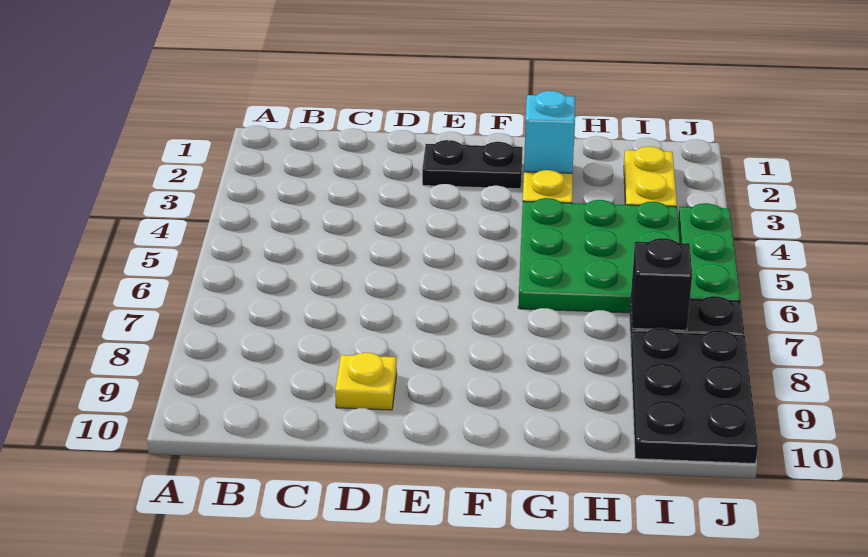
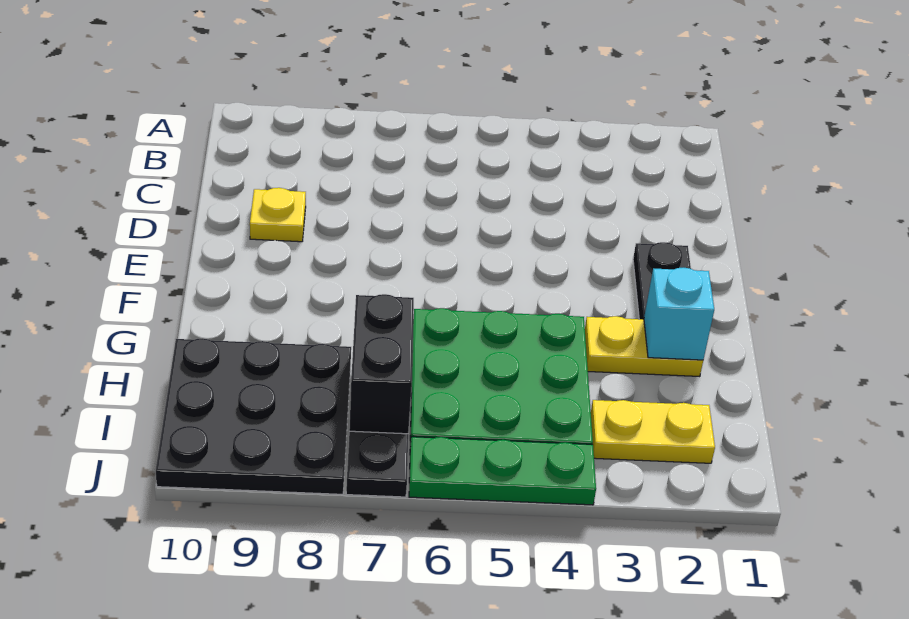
black 1x1 brick [631,238,692,330] -> black 1x2 brick [349,294,414,434]
black 2x3 plate [631,328,758,463] -> black 3x3 plate [156,338,351,494]

